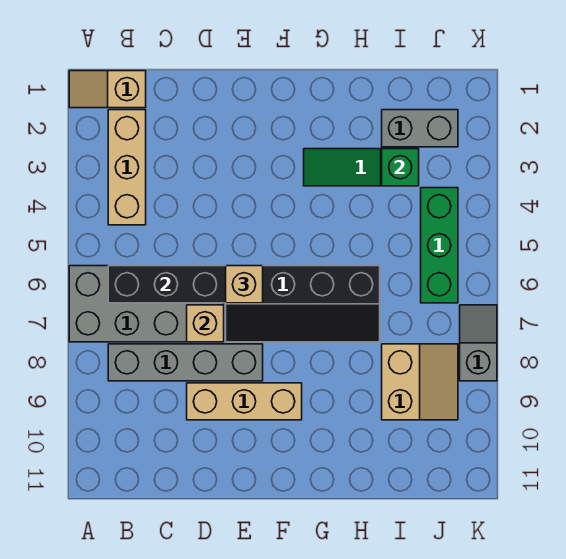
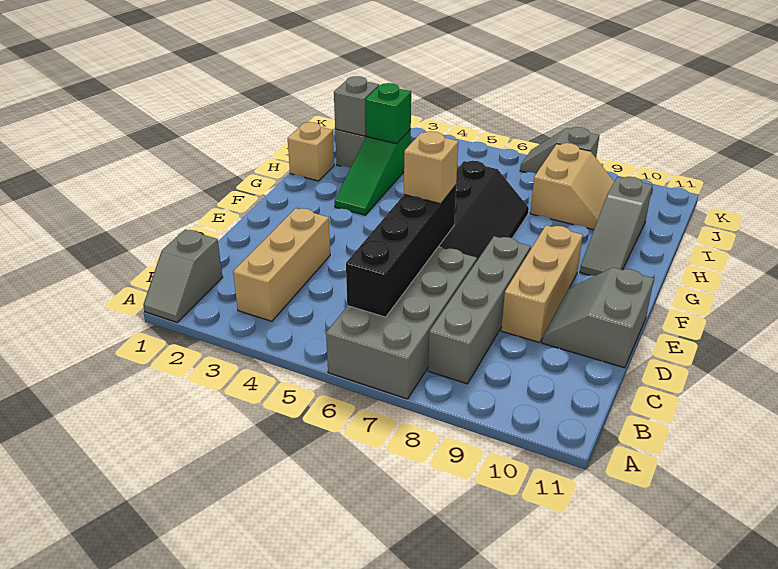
tan 1x2 slope [69,71,146,108] -> grey 1x2 slope [143,230,223,322]
tan 1x3 brick [108,110,146,225] -> tan 1x3 brick turned to [233,208,330,321]
tan 1x1 brick [187,305,224,342] -> tan 1x1 brick moved to [288,122,334,181]
none -> grey 2x2 slope [542,268,654,368]
none -> grey 1x3 slope [580,177,652,276]
none -> grey 1x1 brick [334,76,379,136]
tan 2x2 slope [382,344,458,420] -> tan 2x2 slope turned to [530,143,614,230]
green 1x3 brick [421,188,458,303] -> none

